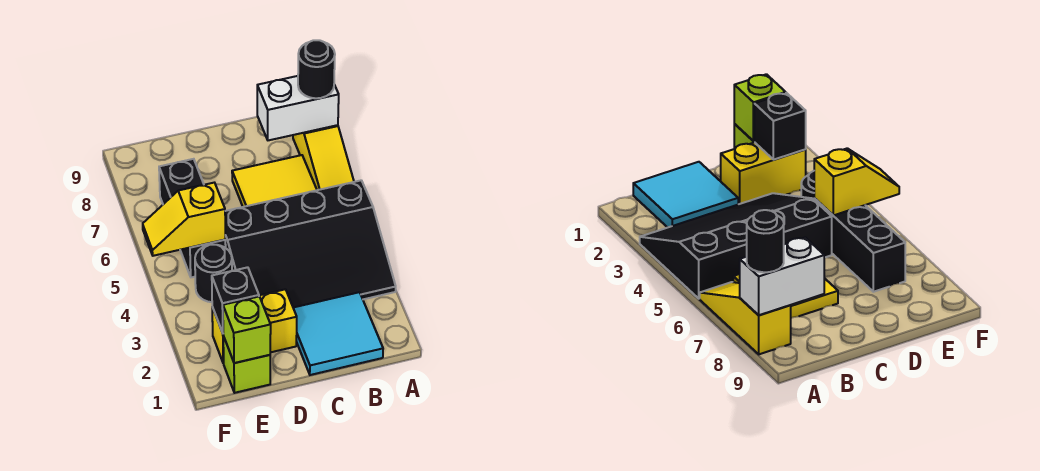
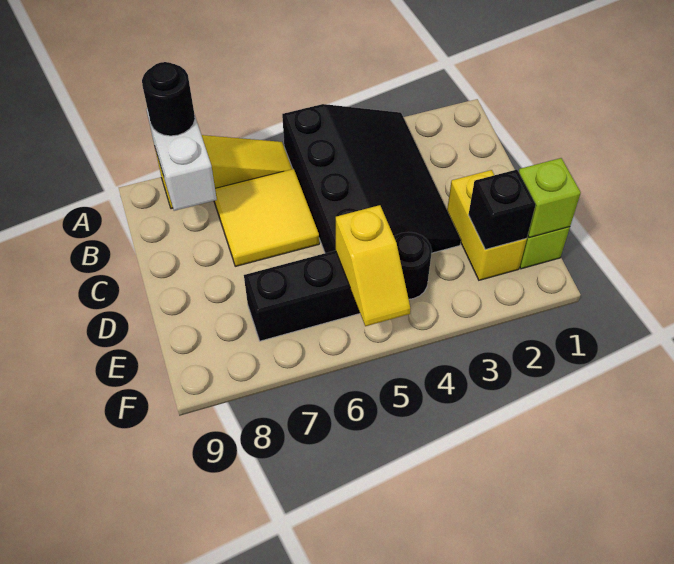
cyan 2x2 tile [293,292,383,375] -> none

